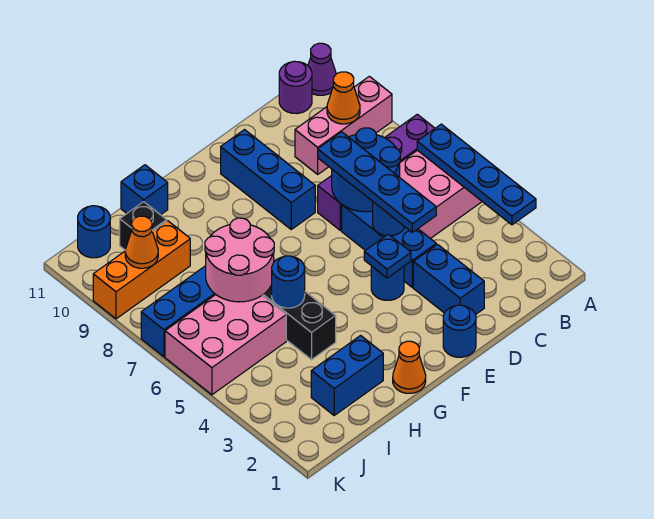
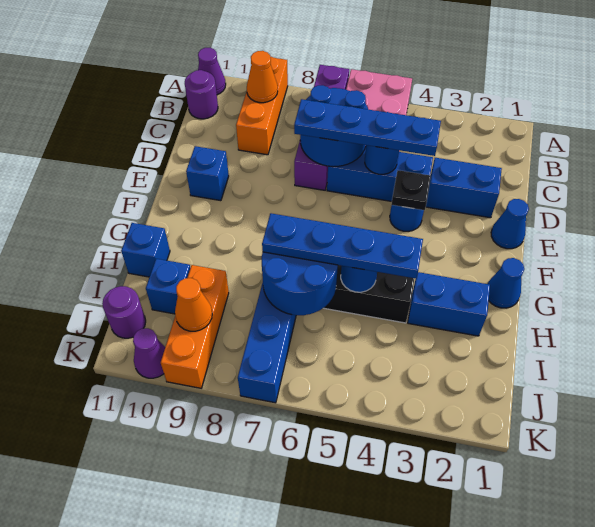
blue 1x4 plate [417,124,536,225] -> blue 1x4 plate moved to [262,213,423,278]
pink 1x3 brick [295,76,392,174] -> orange 1x3 brick [236,57,288,155]
blue 1x1 round brick [443,305,476,357] -> blue 1x1 cone [491,199,529,249]
blue 1x1 plate [364,234,411,278] -> black 1x1 plate [391,170,431,210]
blue 1x3 brick [221,130,315,229] -> blue 1x1 brick [186,146,229,201]
orange 1x1 cone [393,341,426,393] -> blue 1x1 cone [488,258,524,308]
blue 1x2 brick [311,336,383,415] -> blue 1x2 brick turned to [408,272,490,336]
pink 2x2 round brick [205,218,274,302] -> blue 2x2 round brick [262,252,338,315]
pink 2x3 brick [165,295,286,395] -> none
black 1x1 brick [120,202,167,251] -> blue 1x1 brick [146,259,190,314]
blue 1x1 round brick [78,206,110,258] -> purple 1x1 round brick [102,286,146,338]
none -> purple 1x1 cone [133,328,165,378]

